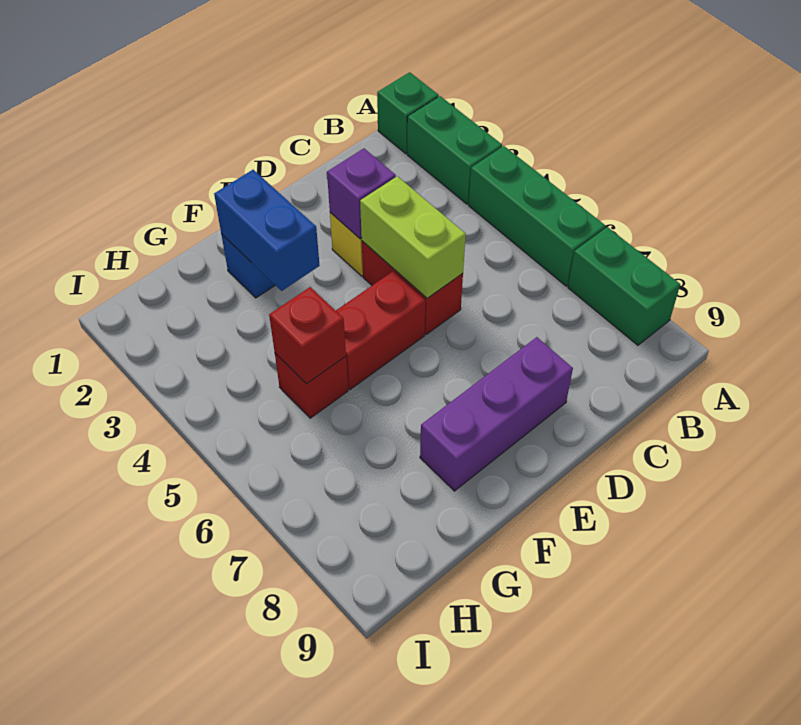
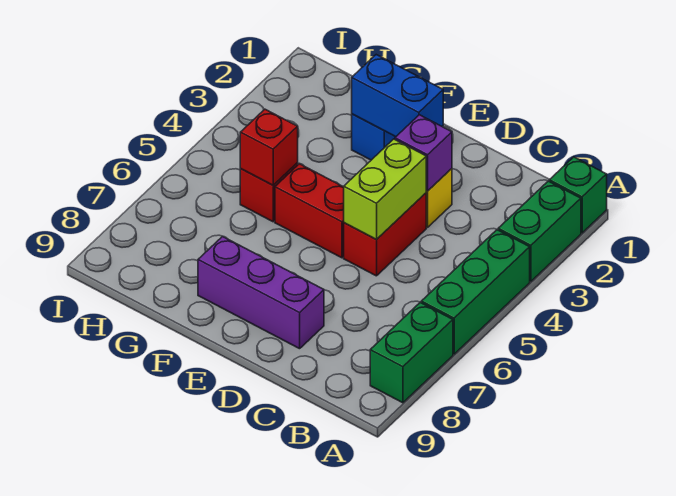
blue 1x2 brick [214,170,320,291] -> blue 1x2 brick turned to [352,55,443,137]

